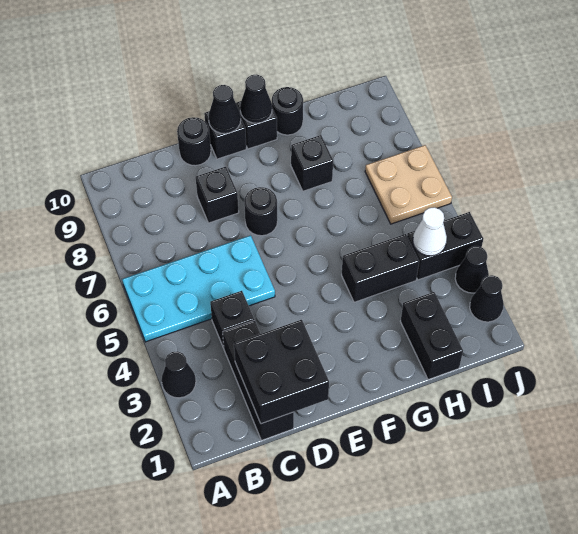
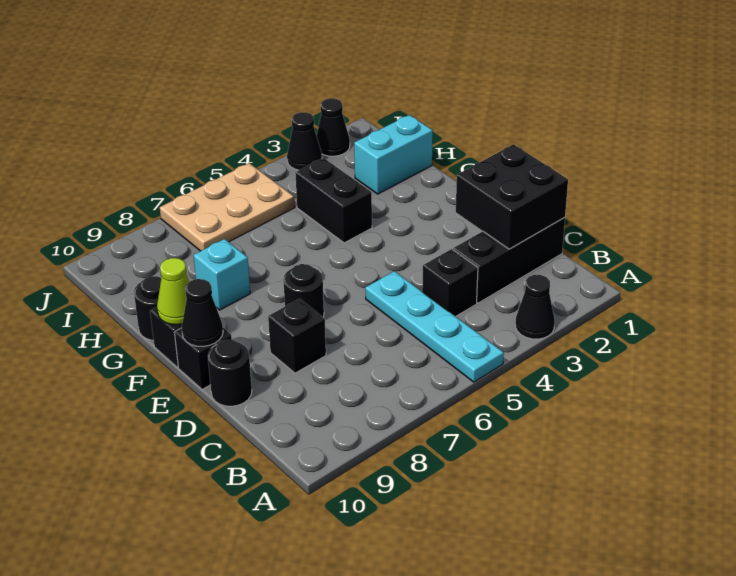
cyan 2x4 plate [122,235,275,342] -> cyan 1x4 plate [365,271,504,382]
black 1x1 cone [240,75,272,123] -> lime 1x1 cone [157,258,189,325]
black 1x1 brick [291,135,333,191] -> cyan 1x1 brick [194,239,250,310]
black 1x2 brick [401,292,463,380] -> cyan 1x2 brick [354,115,433,194]
black 1x2 brick [407,212,483,280] -> none
white 1x1 cone [413,207,447,256] -> none
tan 2x2 plate [365,145,452,224] -> tan 2x3 plate [160,163,295,251]

